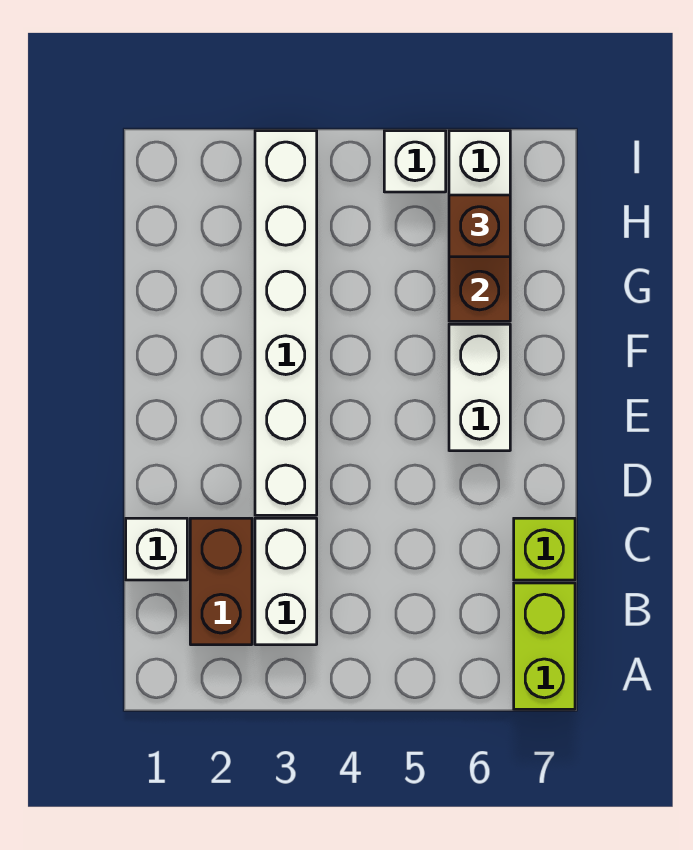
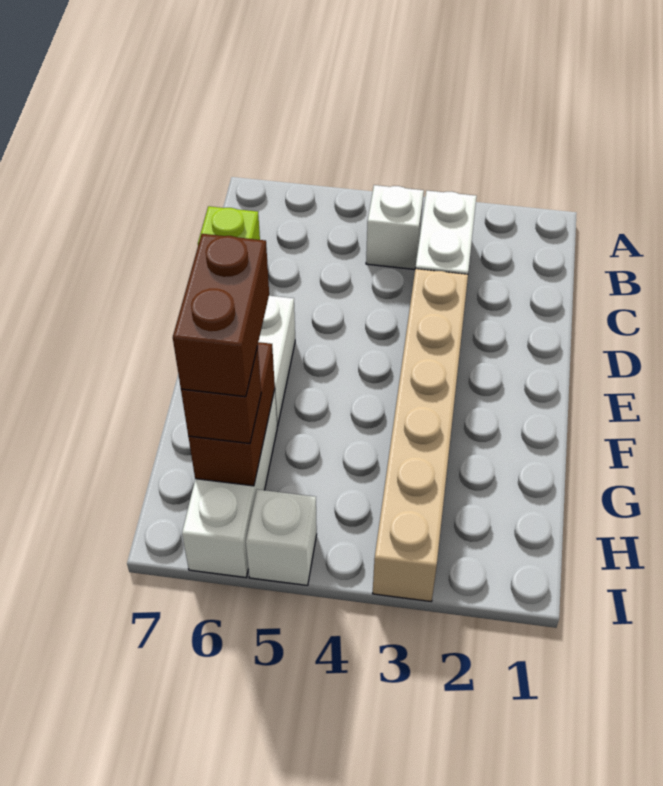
lime 1x2 brick [514,583,575,709] -> none
brown 1x2 brick [190,518,252,645] -> brown 1x2 brick moved to [173,234,269,397]
white 1x1 brick [126,518,187,580] -> white 1x1 brick moved to [366,185,424,269]
white 1x6 brick [255,131,317,515] -> tan 1x6 brick [373,269,468,601]

